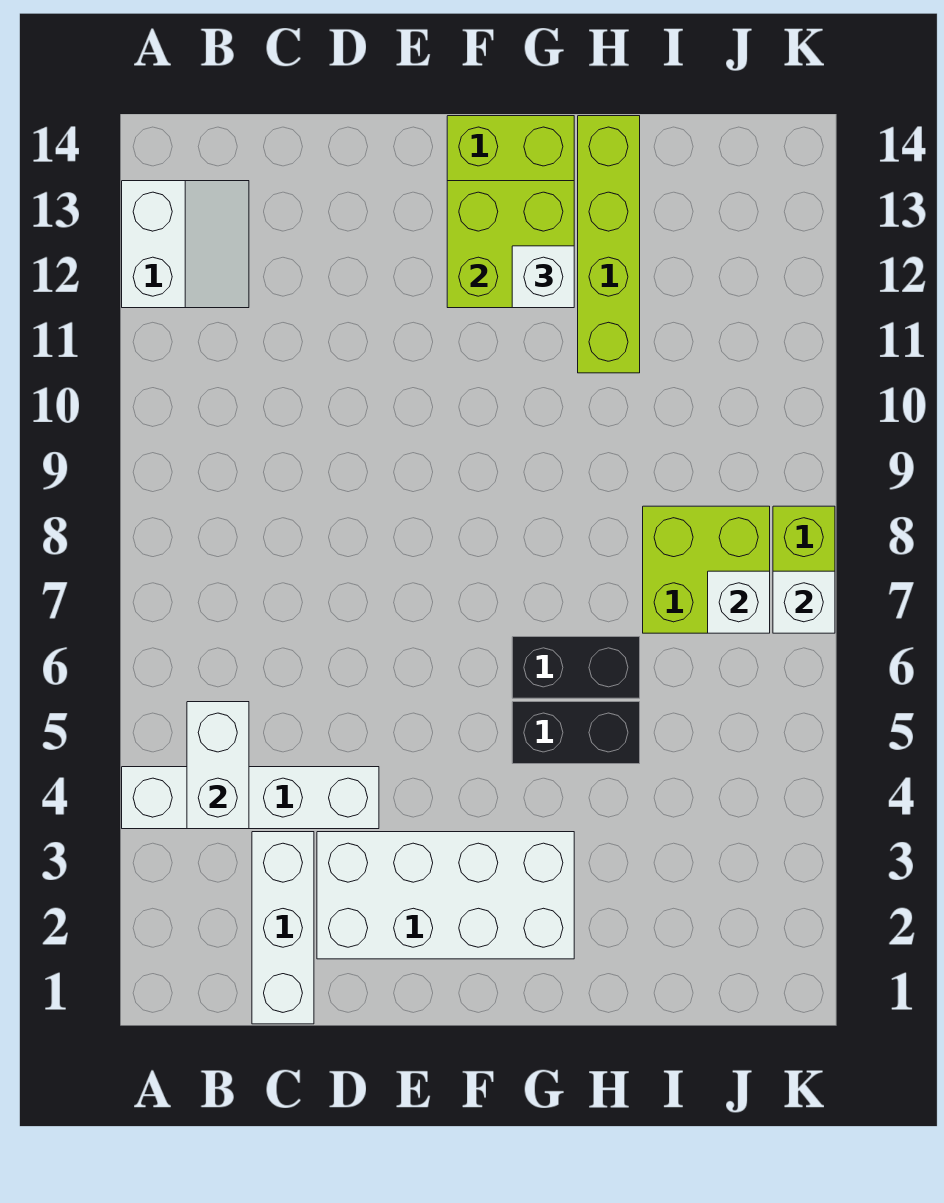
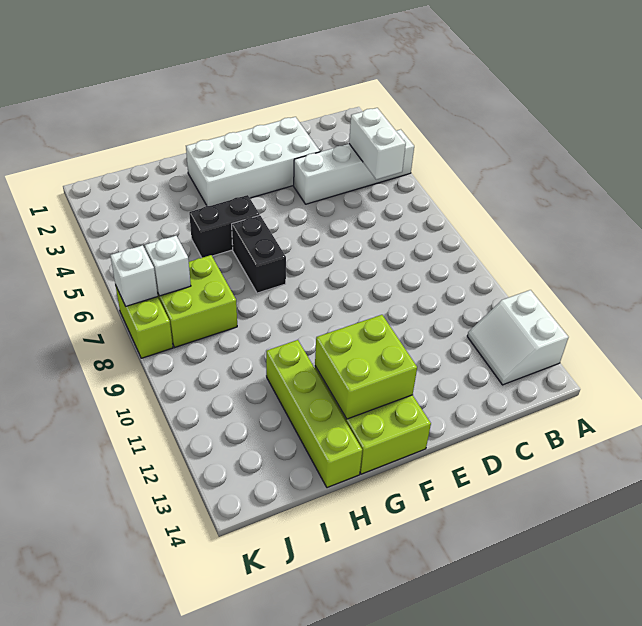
white 1x3 brick [252,832,314,1024] -> none
black 1x2 brick [512,637,640,698] -> black 1x2 brick turned to [232,215,286,293]
white 1x1 brick [512,246,574,308] -> none

